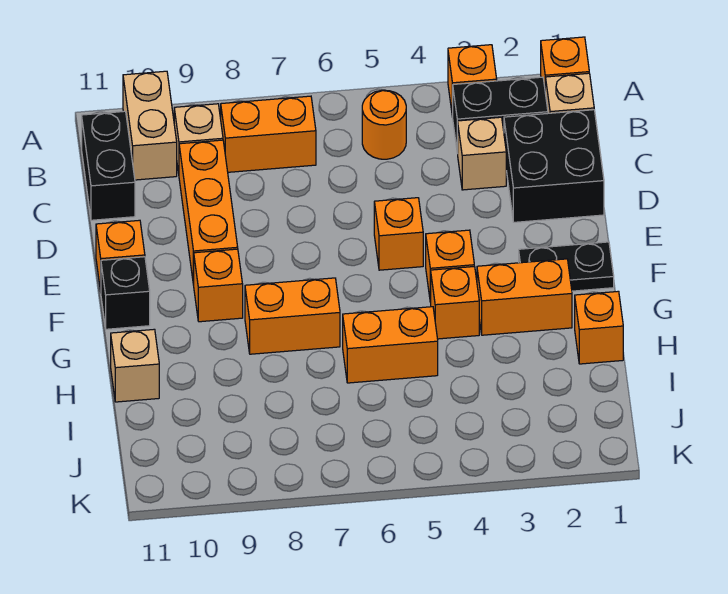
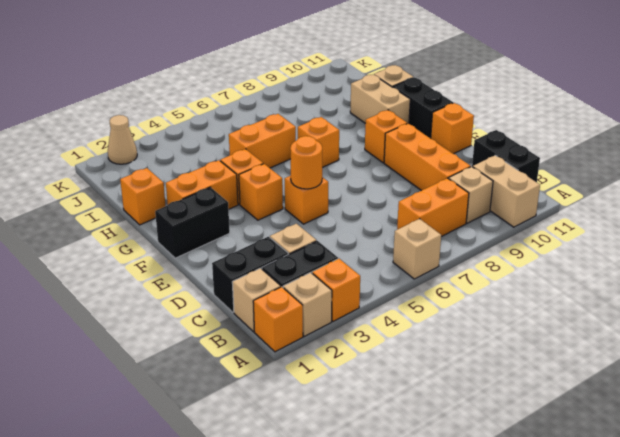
none -> tan 1x1 brick [283,272,332,336]
none -> tan 1x1 brick [393,219,441,279]
orange 1x1 round brick [362,90,406,159] -> orange 1x1 round brick moved to [290,136,322,189]
black 2x2 brick [504,110,604,222] -> black 1x2 brick [212,237,288,312]
black 1x2 plate [519,242,614,291] -> black 1x2 brick [155,187,230,258]
black 1x1 brick [101,257,150,329] -> black 1x2 brick [393,77,453,138]
orange 1x2 brick [245,278,340,354] -> orange 1x1 brick [298,117,339,167]
none -> tan 1x2 brick [350,75,410,124]
none -> tan 1x1 cone [108,115,137,164]

